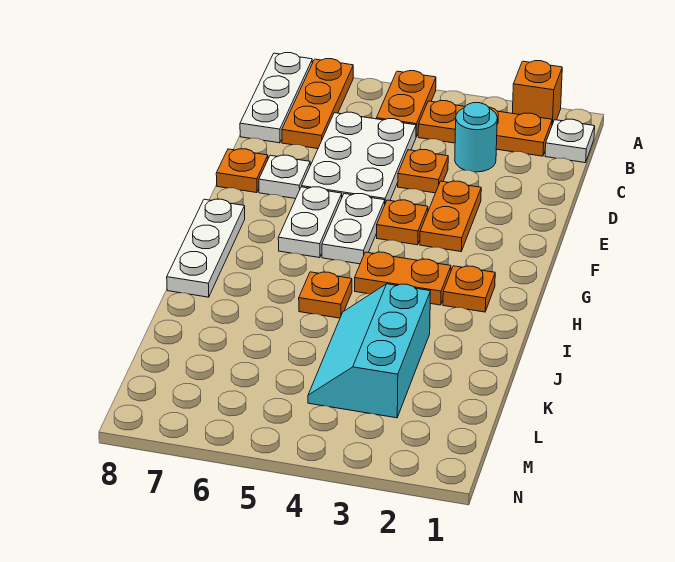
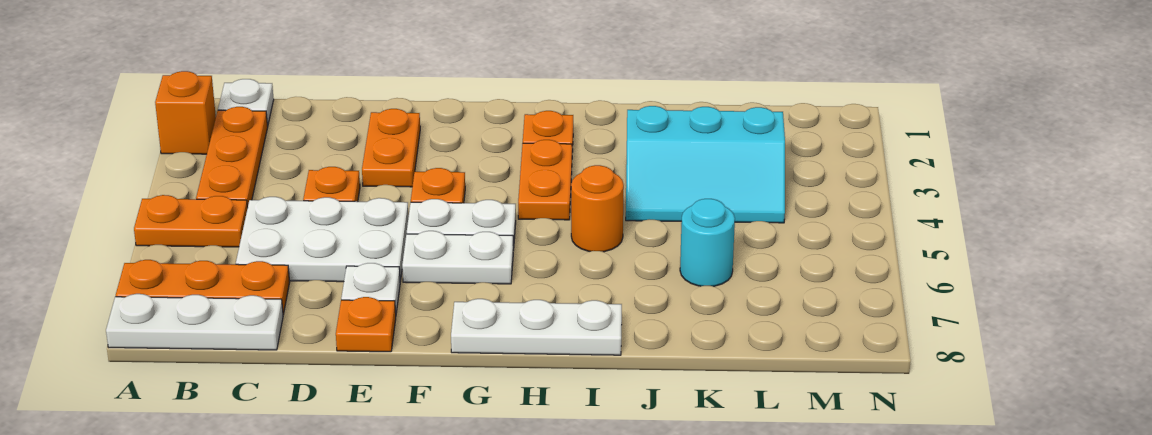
cyan 1x1 round brick [455,103,497,172] -> cyan 1x1 round brick moved to [680,199,735,286]
orange 1x2 plate [420,181,481,252] -> orange 1x2 plate turned to [362,109,420,187]
orange 1x1 plate [299,272,352,318] -> orange 1x1 round brick [571,165,624,252]

